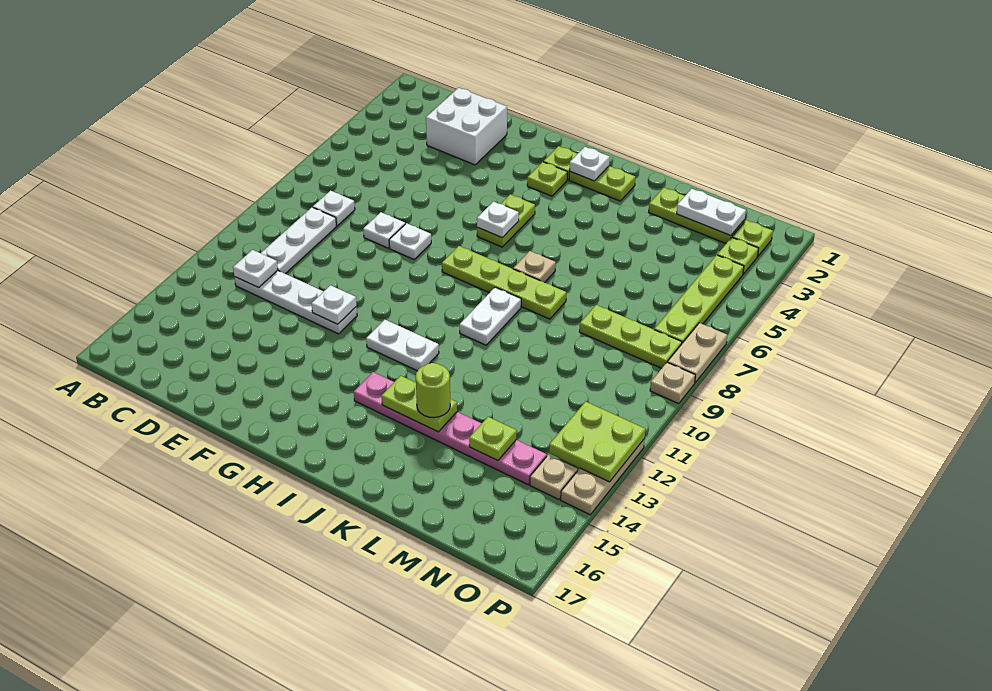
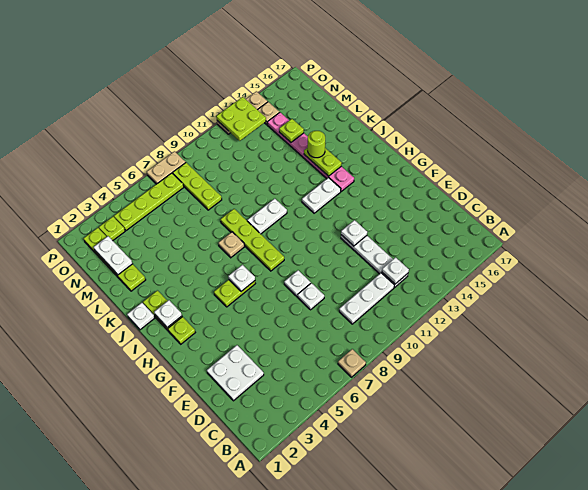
white 1x1 plate [313,191,355,226] -> white 1x1 plate moved to [127,303,155,330]
white 2x2 brick [426,88,507,165] -> white 2x2 plate [207,345,264,401]
lime 1x1 plate [527,162,567,196] -> none
white 1x2 plate [366,320,439,371] -> white 1x2 plate turned to [302,178,341,213]
tan 1x1 plate [650,362,695,404] -> tan 1x1 plate moved to [338,349,366,377]

